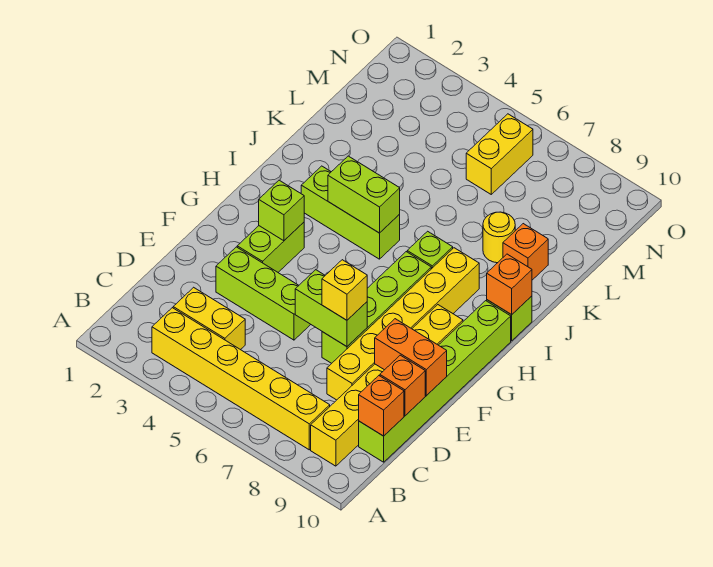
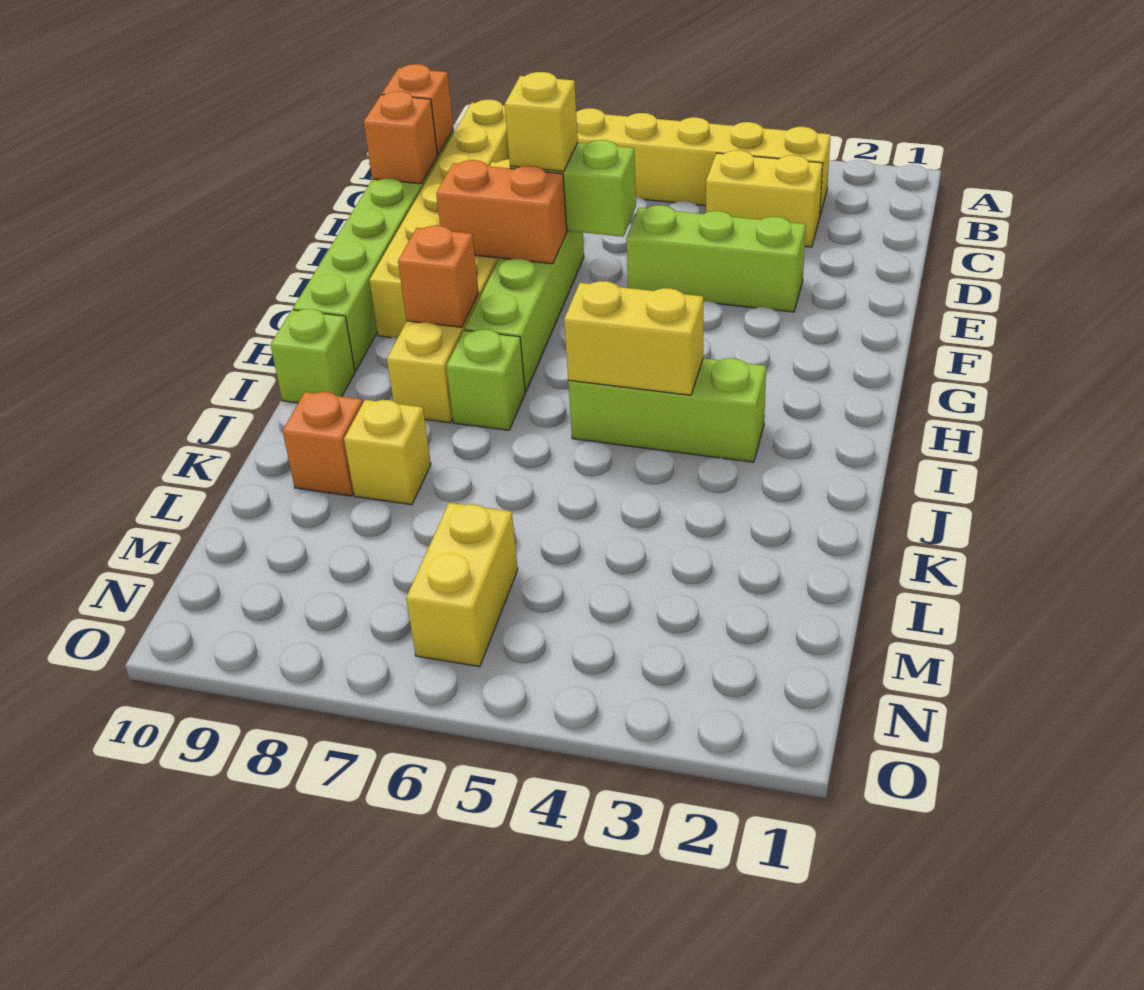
orange 1x2 brick [375,319,447,396] -> orange 1x2 brick moved to [436,160,567,264]
lime 1x2 brick [237,222,304,272] -> none
lime 1x1 brick [259,180,304,241] -> none
lime 1x2 brick [328,156,400,233] -> yellow 1x2 brick [564,281,703,395]
orange 1x1 brick [487,254,532,315] -> orange 1x1 brick moved to [398,226,479,327]
yellow 1x1 round brick [483,212,515,263] -> yellow 1x1 brick [344,400,431,505]

